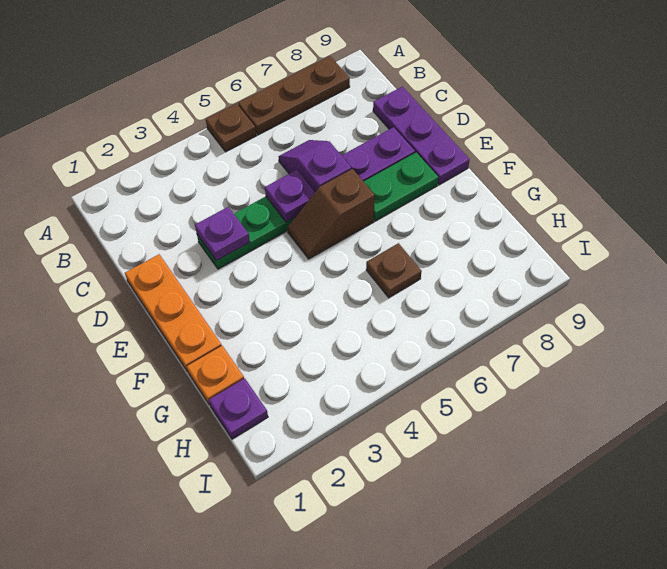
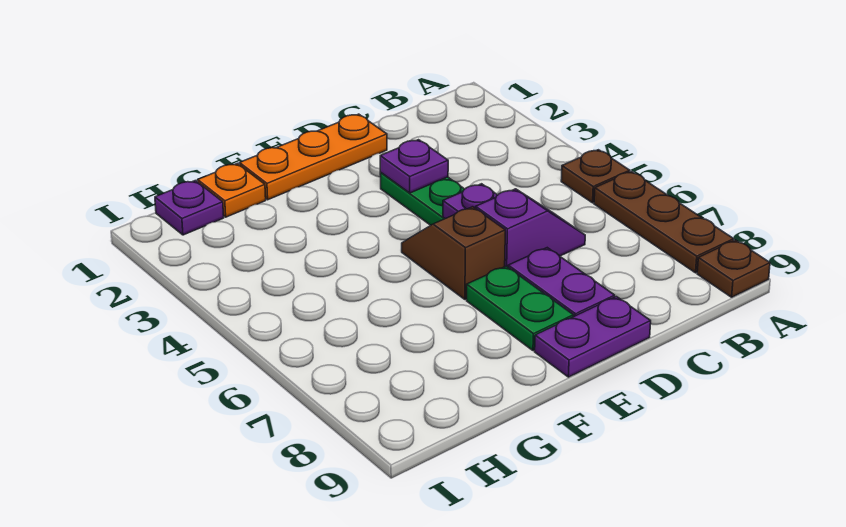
purple 1x3 plate [373,87,470,185] -> purple 1x2 plate [535,297,651,377]
brown 1x1 plate [366,243,422,298] -> brown 1x1 plate moved to [697,240,770,297]

